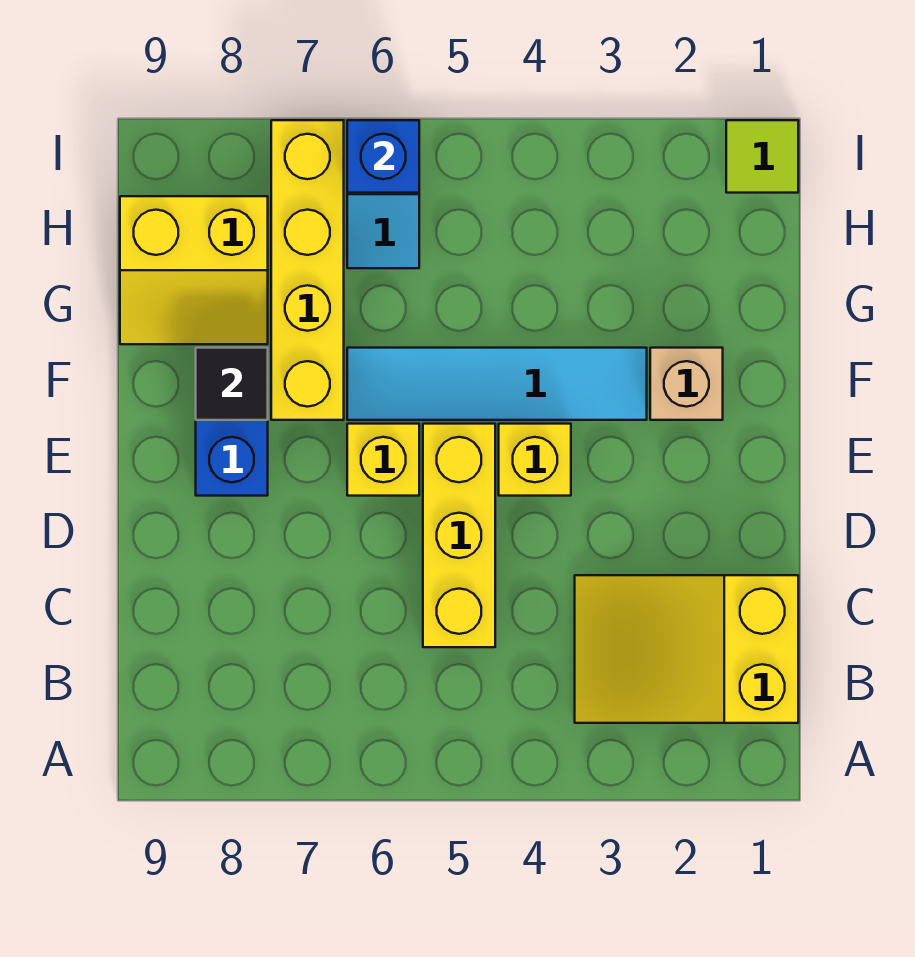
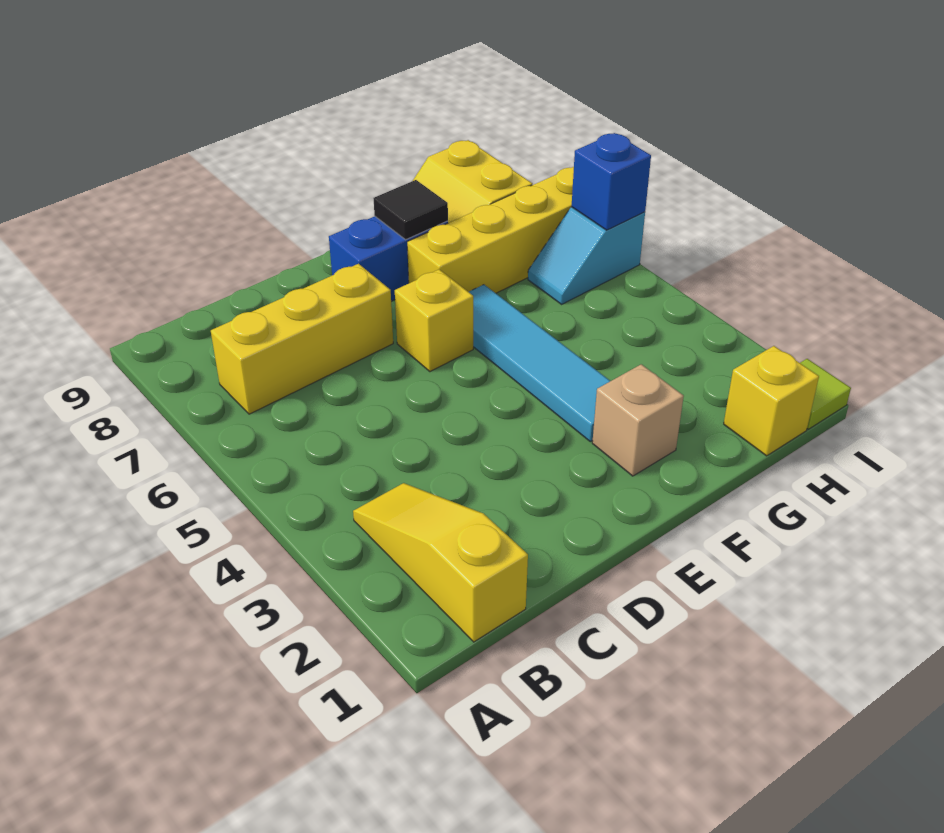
yellow 2x3 slope [575,575,798,723] -> yellow 1x3 slope [353,483,528,642]
yellow 1x3 brick [423,424,495,647] -> yellow 1x3 brick moved to [211,264,393,414]
yellow 1x1 brick [499,424,571,496] -> yellow 1x1 brick moved to [724,346,819,456]

